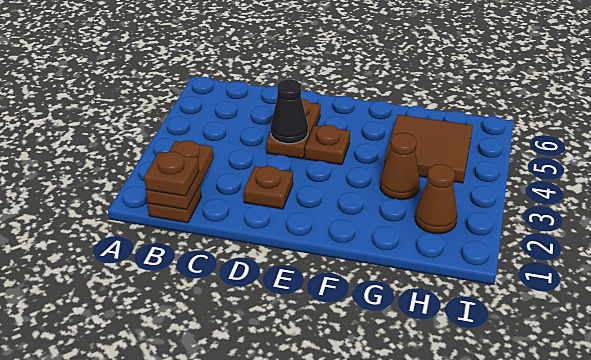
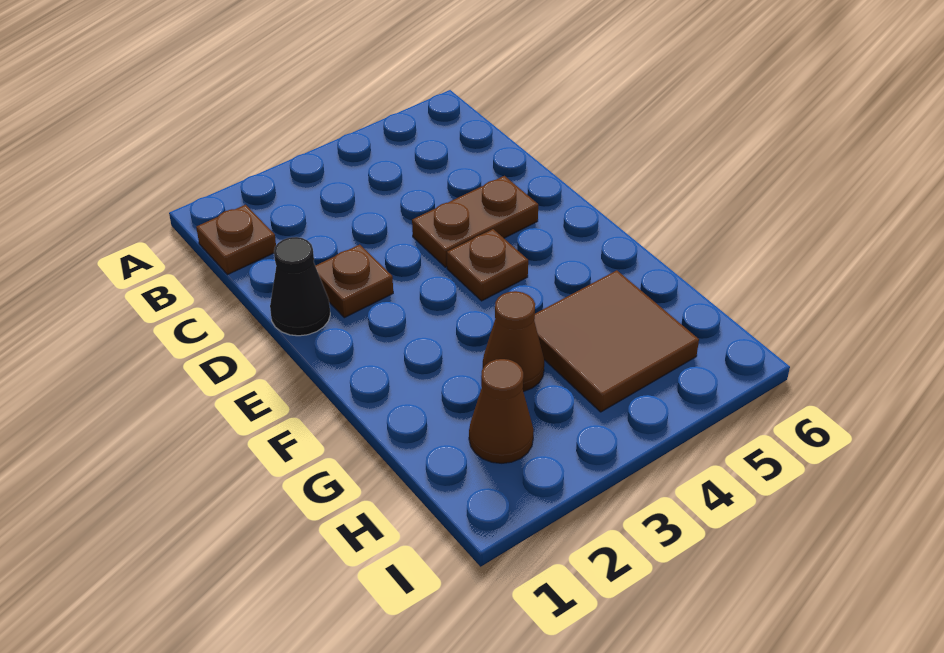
brown 1x2 plate [146,141,213,210] -> none
brown 1x1 plate [144,152,199,196] -> none
black 1x1 cone [270,79,308,144] -> black 1x1 cone moved to [270,237,330,336]

